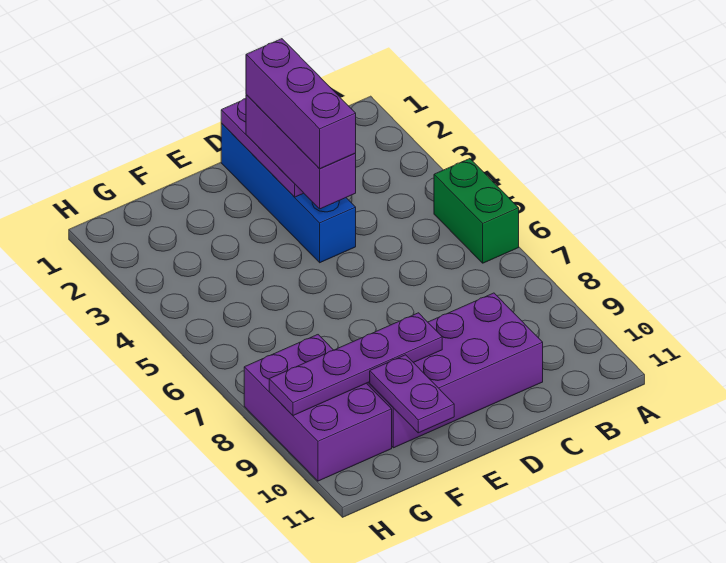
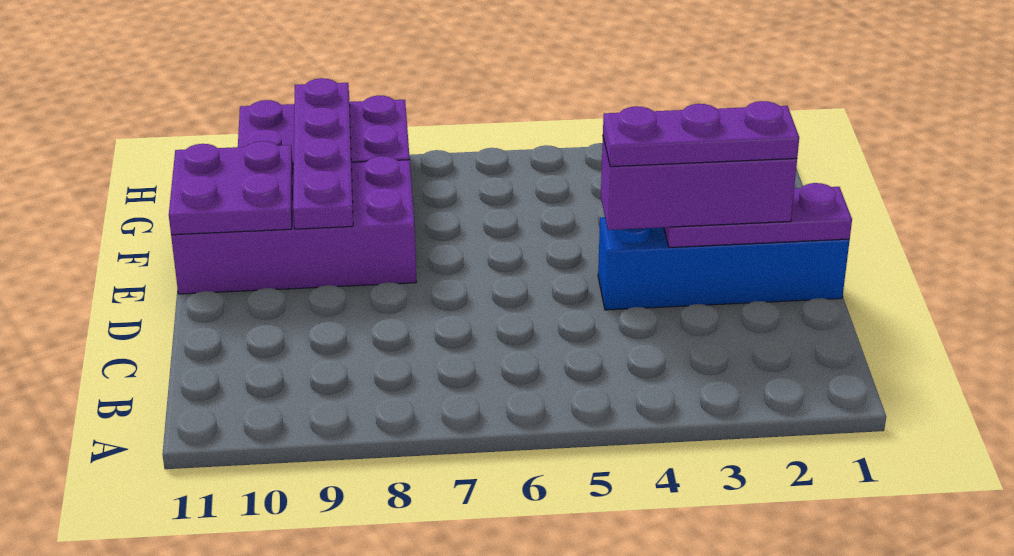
green 1x2 brick [434,159,519,263] -> none
purple 2x4 brick [367,293,543,448] -> purple 2x4 brick turned to [171,156,416,294]
purple 1x3 brick [246,39,356,169] -> purple 1x3 plate [603,101,799,167]
purple 1x2 plate [370,355,454,433] -> purple 2x2 plate [169,141,293,235]

